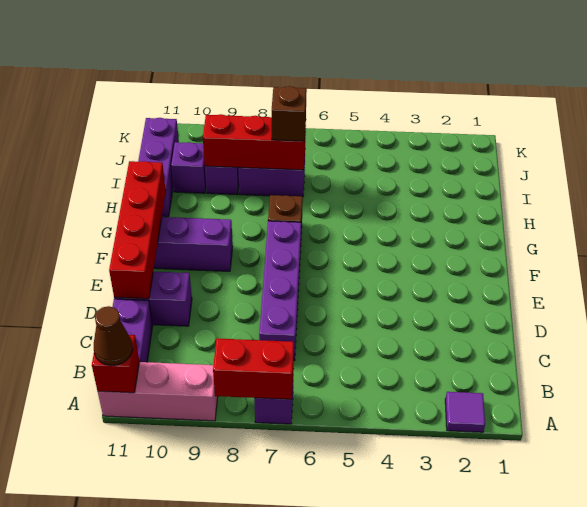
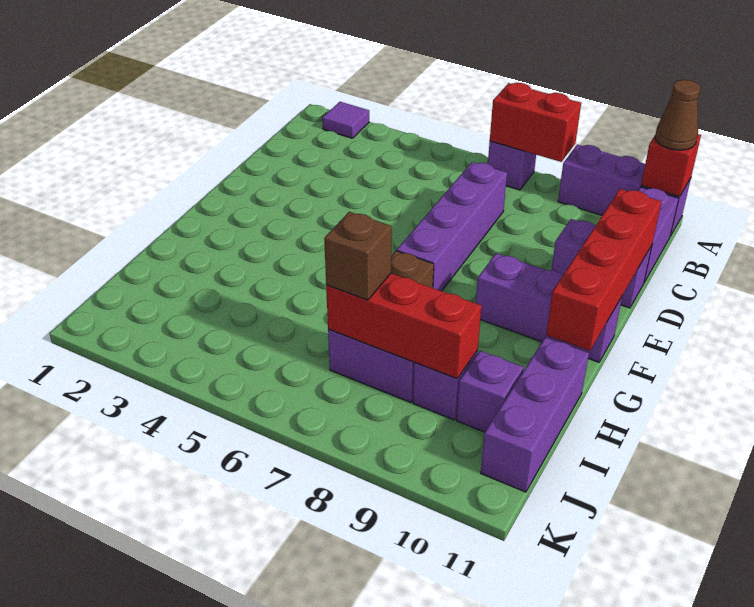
pink 1x3 brick [98,362,218,421] -> purple 1x3 brick [558,144,691,236]

